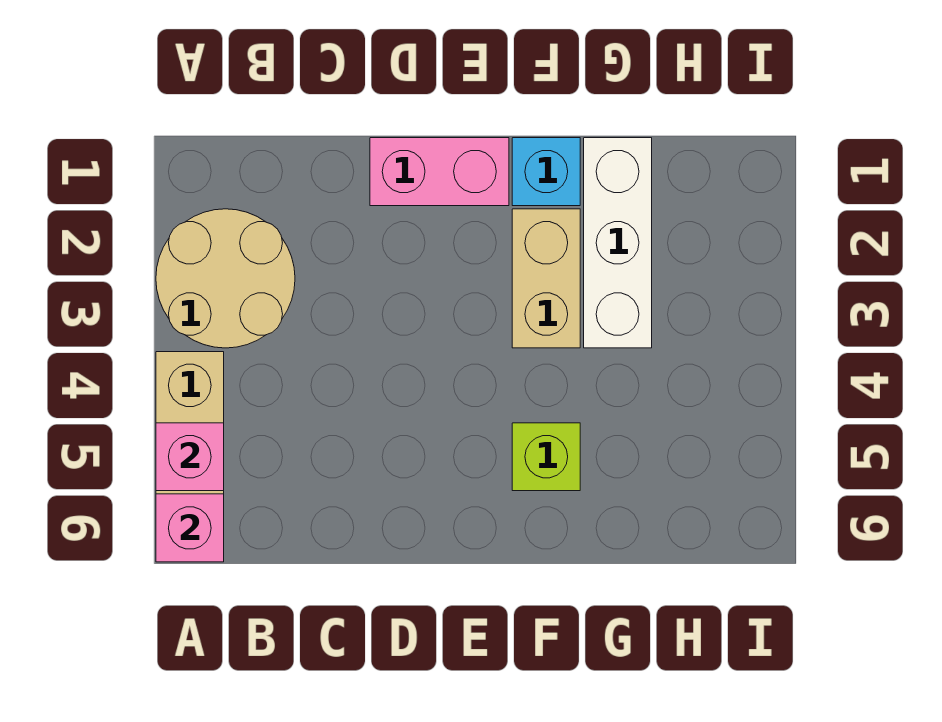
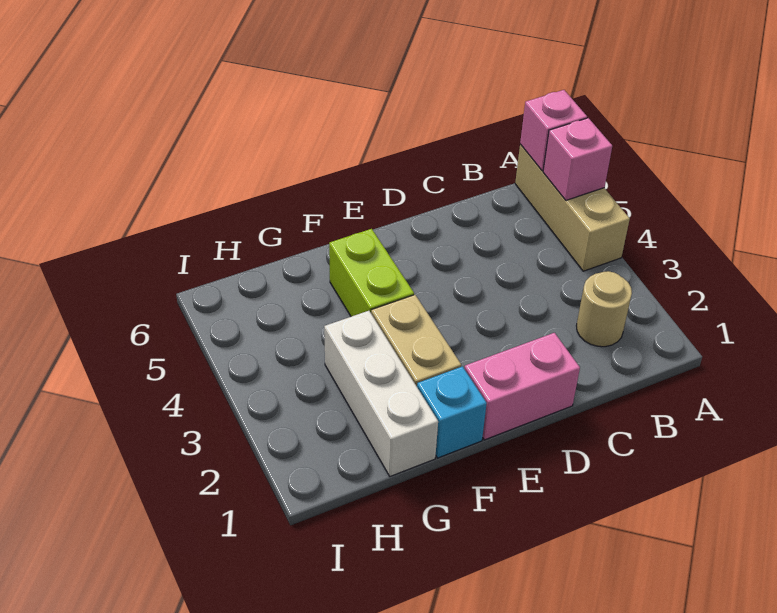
tan 2x2 round brick [156,209,295,348] -> tan 1x1 round brick [576,271,632,347]
lime 1x1 brick [512,423,580,491] -> lime 1x2 brick [329,229,414,316]

